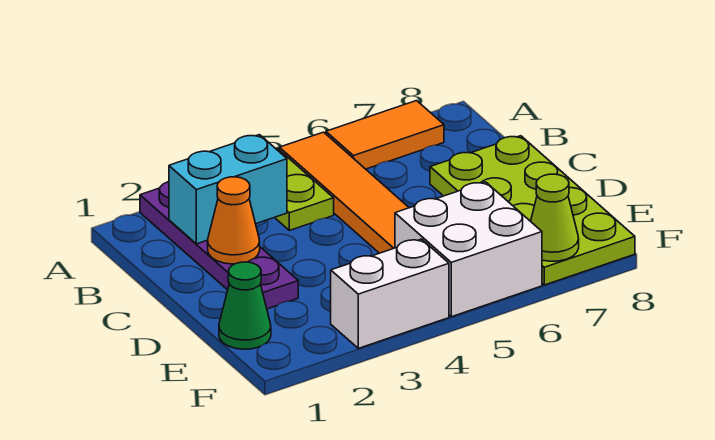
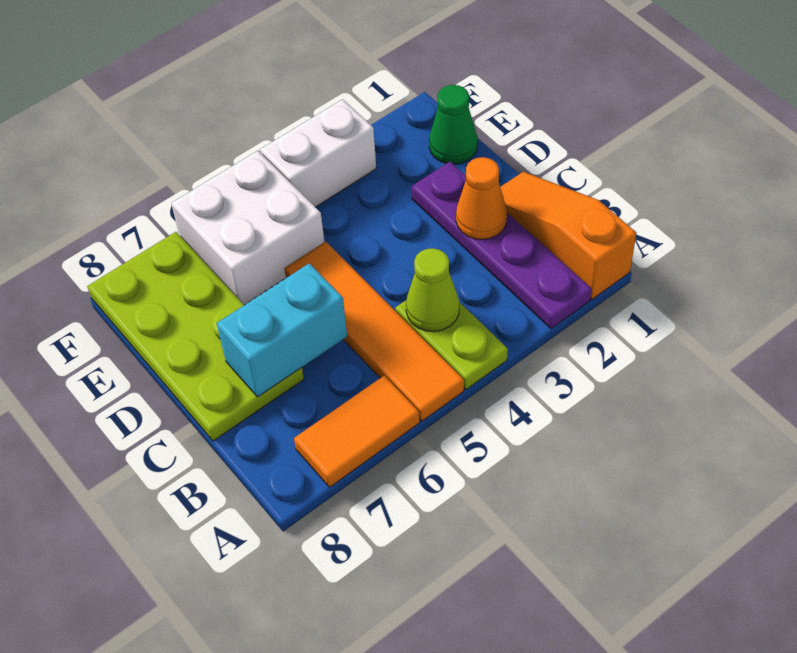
none -> orange 1x3 slope [500,172,636,299]
cyan 1x2 brick [169,135,287,244] -> cyan 1x2 brick moved to [217,263,347,397]
lime 1x1 cone [531,174,579,261] -> lime 1x1 cone moved to [406,248,460,332]

